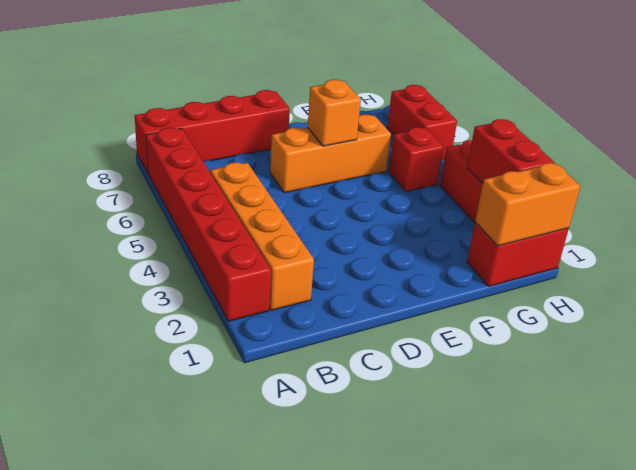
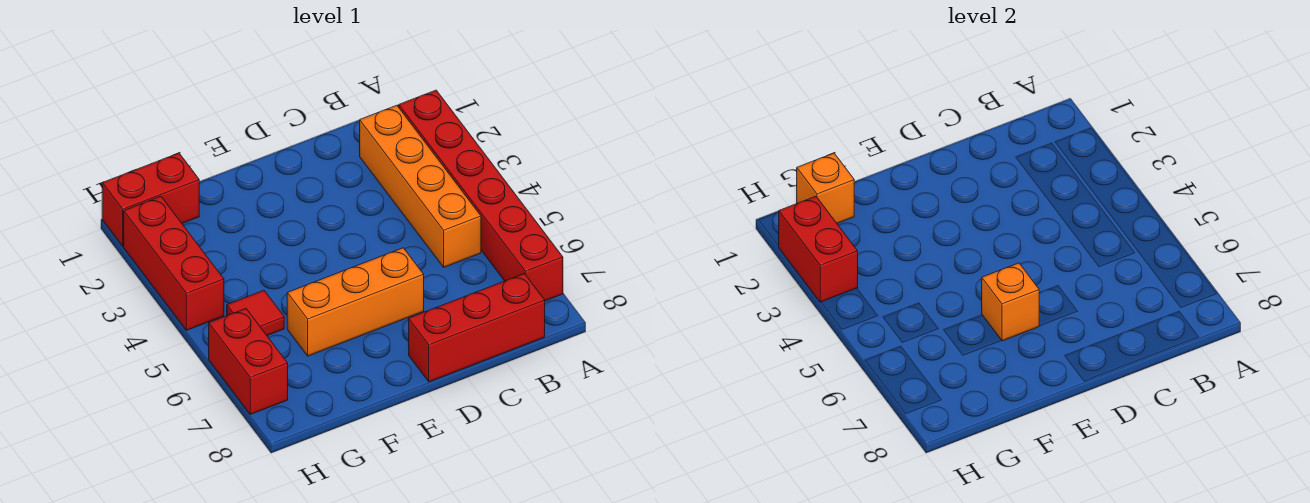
red 1x4 brick [135,90,290,172] -> red 1x3 brick [409,274,545,382]
orange 1x2 brick [475,163,580,246] -> orange 1x1 brick [797,153,854,223]
red 1x1 brick [389,127,444,192] -> red 1x1 tile [227,290,284,336]

